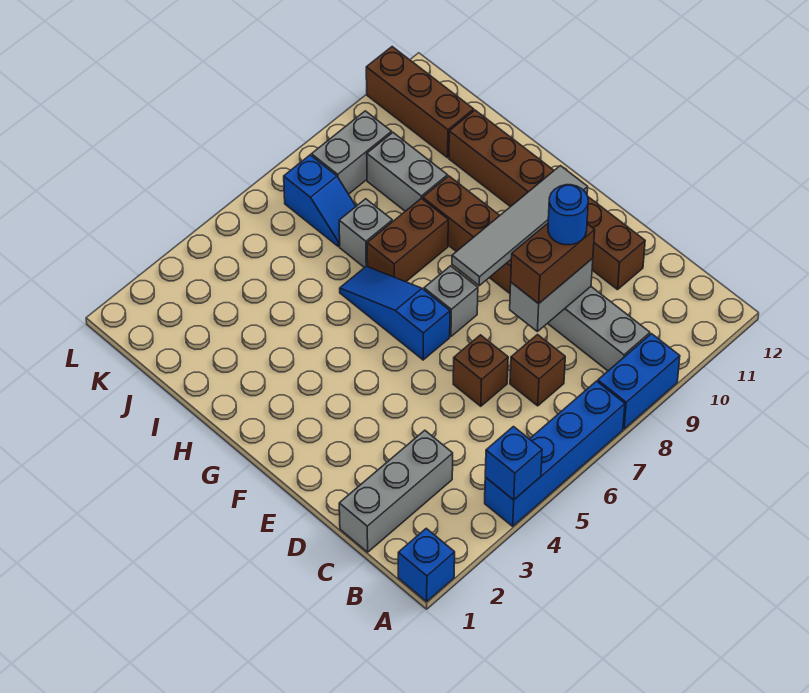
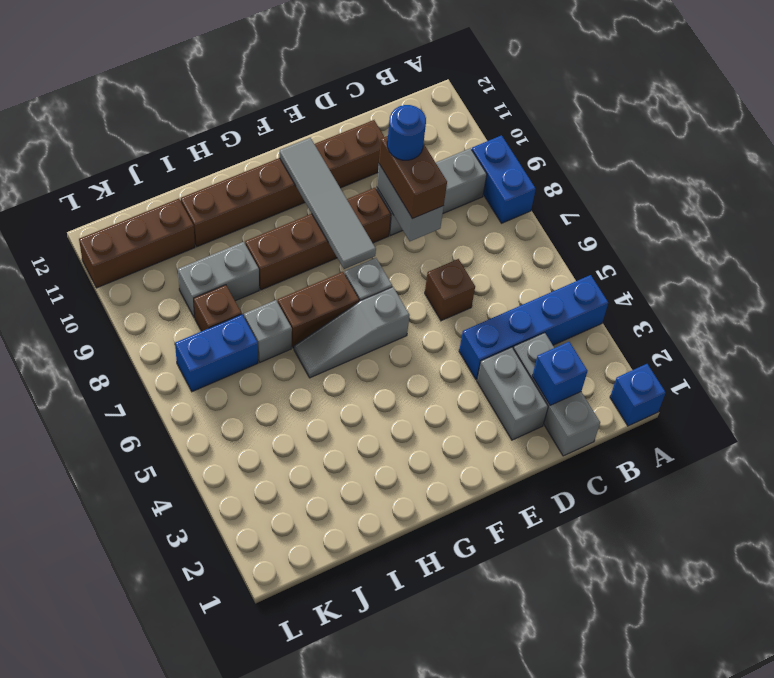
blue 1x4 brick [485,381,625,526] -> blue 1x4 brick turned to [459,275,608,380]
blue 1x1 brick [485,427,542,500] -> blue 1x1 brick moved to [532,342,588,405]
brown 1x1 brick [510,335,565,406] -> brown 1x1 brick moved to [194,285,241,331]
blue 1x3 slope [340,266,450,360] -> grey 1x3 slope [294,287,410,378]
brown 1x2 brick [367,198,448,282] -> brown 1x2 brick turned to [278,272,359,348]
blue 1x2 slope [284,155,356,247] -> blue 1x2 brick [175,314,258,392]
grey 1x2 brick [312,111,392,194] -> grey 1x2 brick moved to [477,347,548,440]

